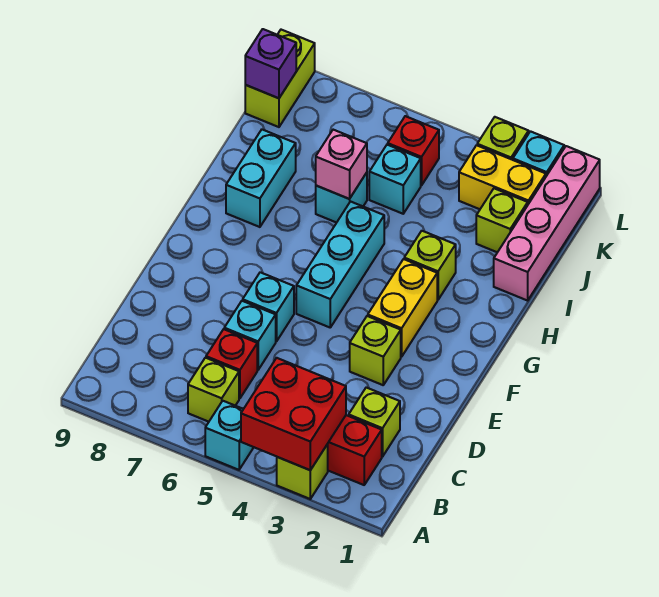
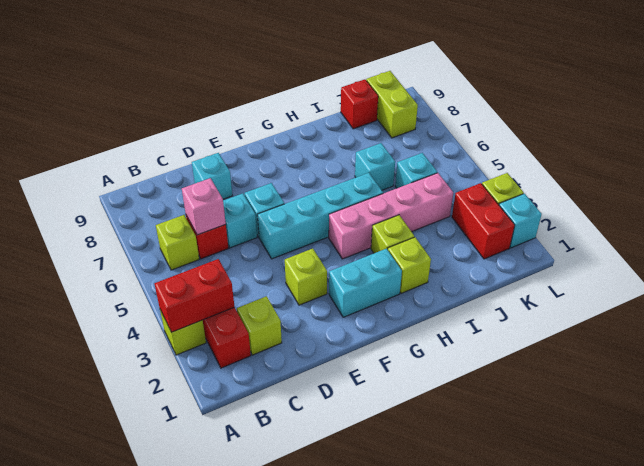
red 2x2 brick [241,358,346,470] -> red 1x2 brick [154,259,234,332]
cyan 1x1 brick [205,401,254,470] -> cyan 1x1 brick moved to [192,153,232,199]
yellow 1x2 brick [368,259,437,357] -> none
cyan 1x3 brick [296,202,384,327] -> cyan 1x4 brick [257,173,383,259]
cyan 1x2 brick [226,130,296,227] -> cyan 1x2 brick moved to [329,249,402,317]
pink 1x4 brick [494,146,600,301] -> pink 1x4 brick moved to [329,173,453,259]
pink 1x1 brick [316,130,367,199] -> pink 1x1 brick moved to [182,178,226,235]
lime 1x1 brick [476,188,528,252] -> lime 1x1 brick moved to [388,237,431,293]
yellow 1x2 brick [459,145,546,209] -> red 1x2 brick [452,183,515,259]
red 1x1 brick [388,116,439,185] -> red 1x1 brick moved to [341,79,378,129]
lime 1x2 brick [245,30,315,127] -> lime 1x2 brick turned to [366,71,418,138]
purple 1x1 brick [245,29,296,98] -> none

